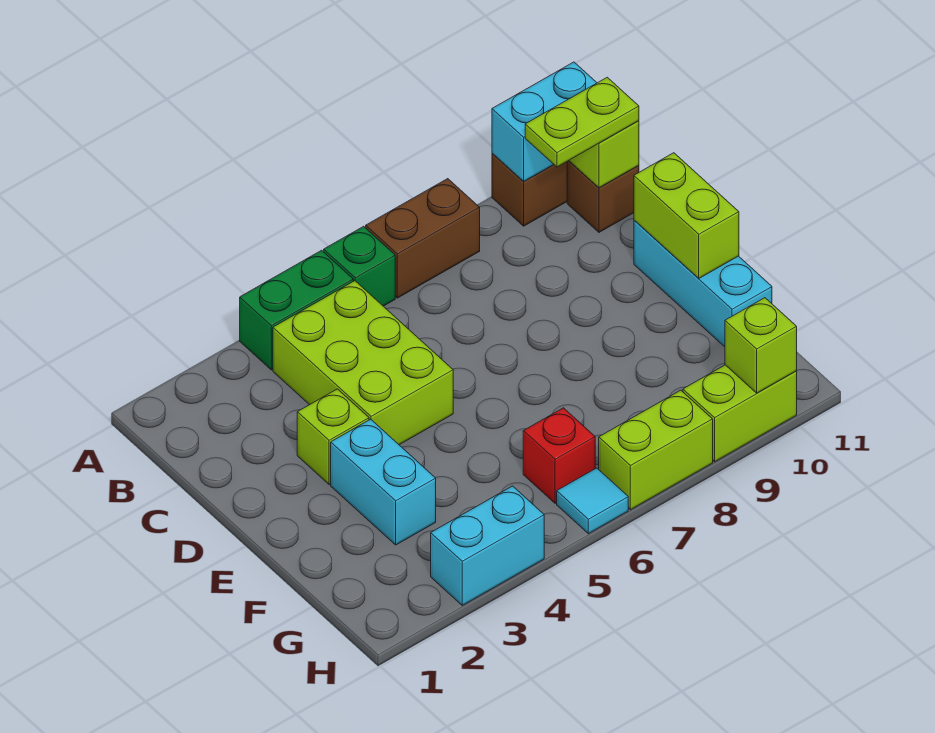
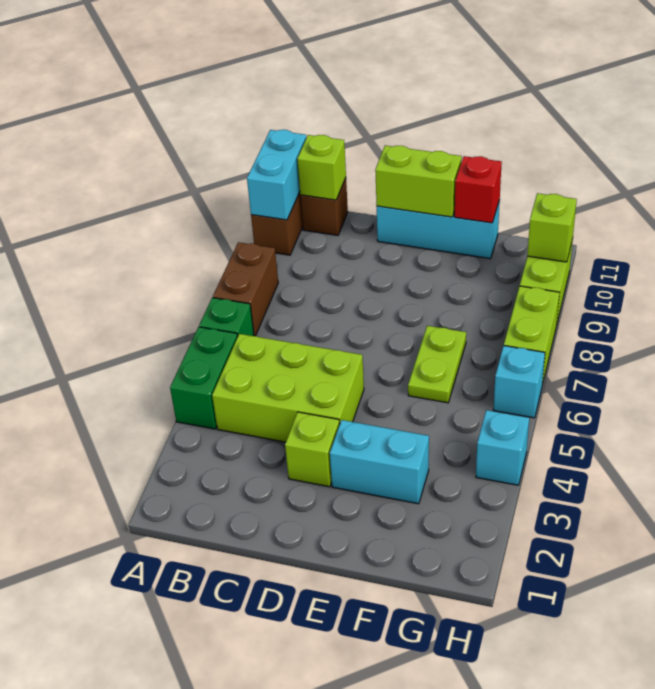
lime 1x2 plate [525,77,639,167] -> lime 1x2 plate moved to [408,326,466,403]
red 1x1 brick [523,408,595,503] -> red 1x1 brick moved to [455,156,502,223]
cyan 1x2 brick [431,486,544,605] -> cyan 1x1 brick [476,410,529,485]
cyan 1x1 tile [557,468,628,534] -> cyan 1x1 brick [493,346,545,418]

